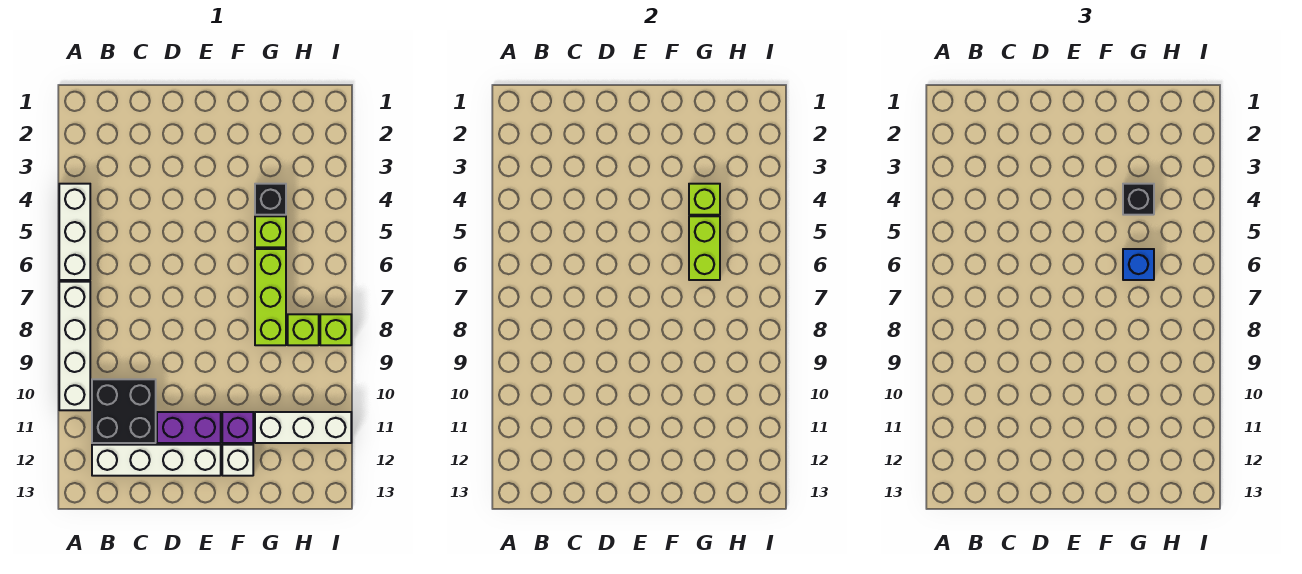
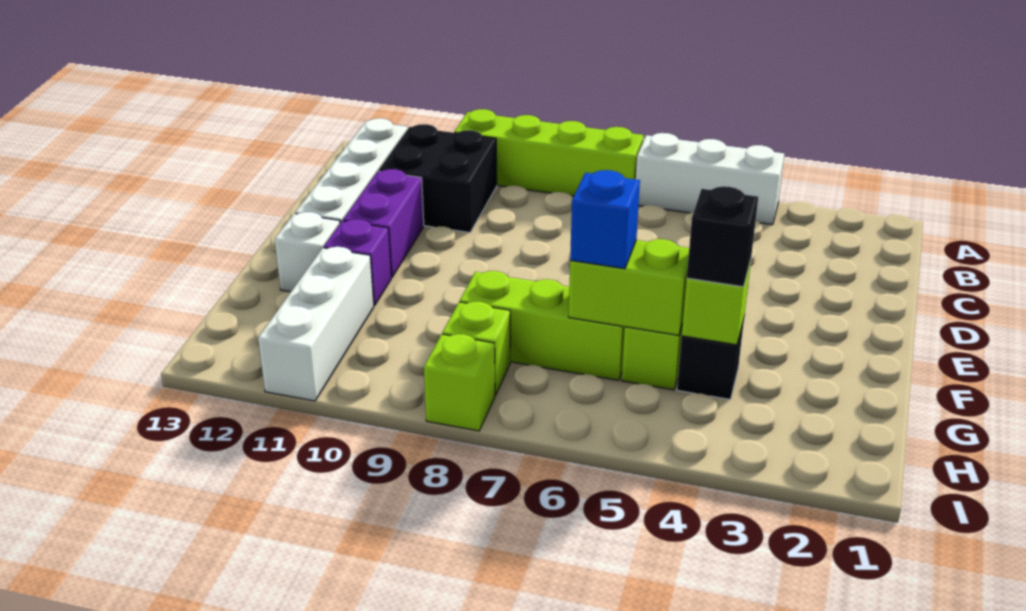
white 1x4 brick [59,282,90,410] -> lime 1x4 brick [454,109,644,196]

